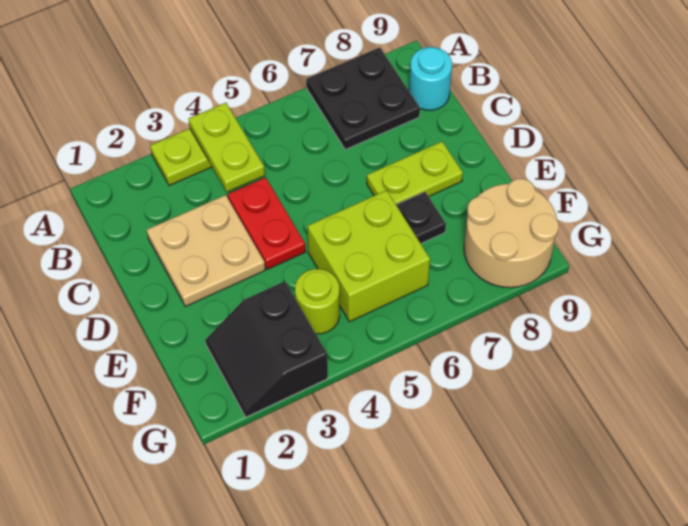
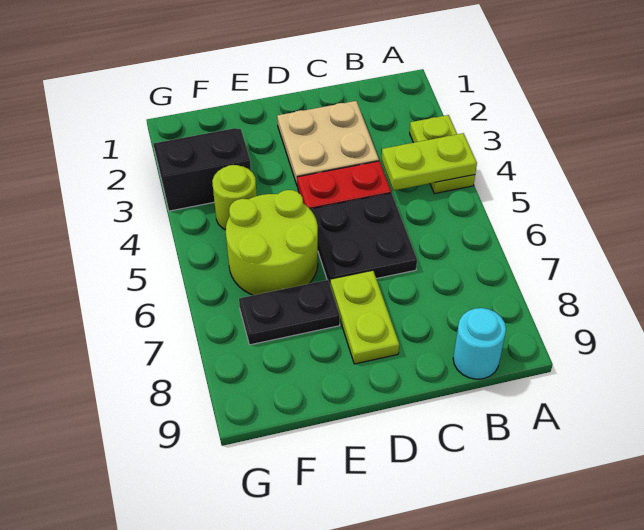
black 2x2 plate [306,47,420,150] -> black 2x2 plate moved to [310,193,417,283]
lime 2x2 brick [308,190,430,322] -> lime 2x2 round brick [226,190,318,295]
black 1x1 plate [396,192,446,243] -> black 1x2 plate [239,280,340,345]
tan 2x2 round brick [464,179,559,288] -> none

